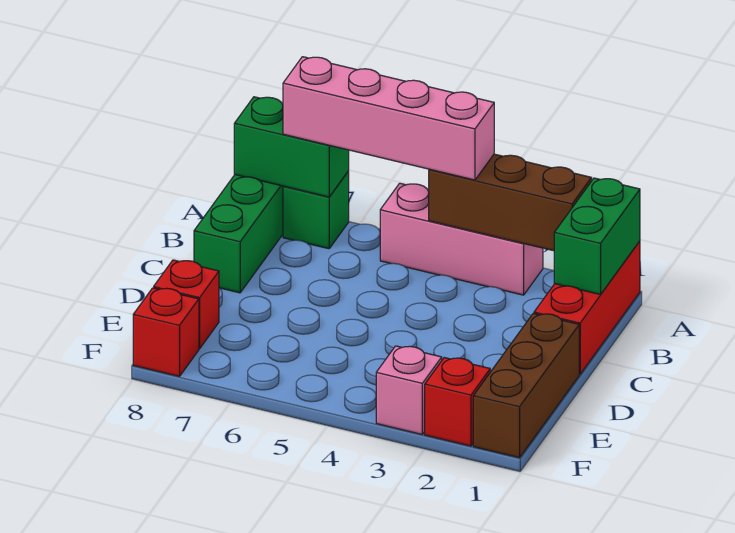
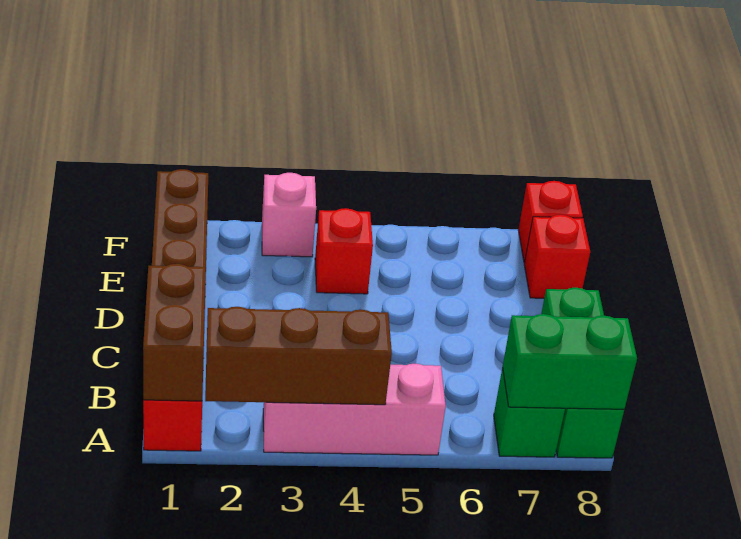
green 1x2 brick [554,178,640,295] -> brown 1x2 brick [143,264,206,401]
pink 1x4 brick [283,57,494,180] -> none
red 1x1 brick [425,358,490,446] -> red 1x1 brick moved to [315,208,373,294]

